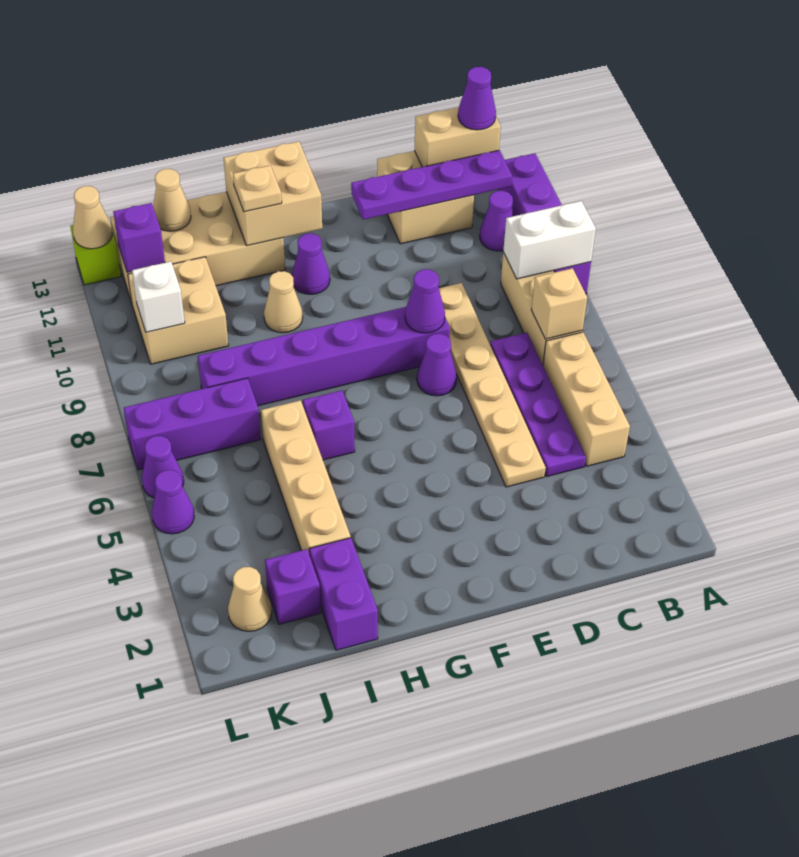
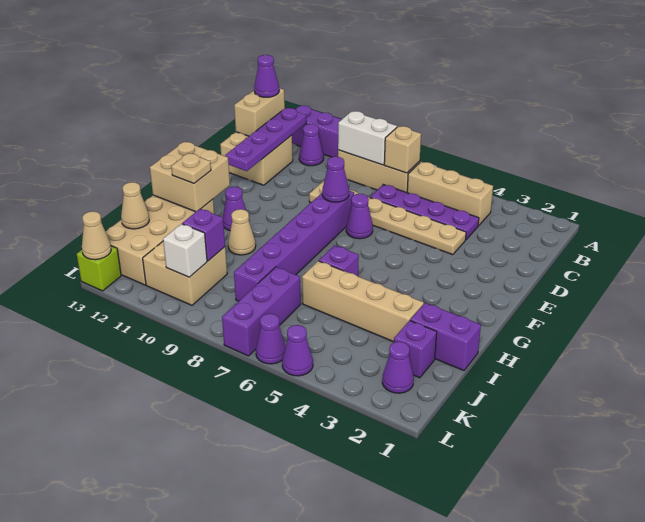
white 1x2 brick [503,201,596,279] -> white 1x2 brick turned to [338,111,397,165]
tan 1x1 cone [228,567,272,631] -> purple 1x1 cone [382,342,414,393]
purple 1x1 brick [113,203,165,272] -> purple 1x1 brick moved to [182,209,225,261]

